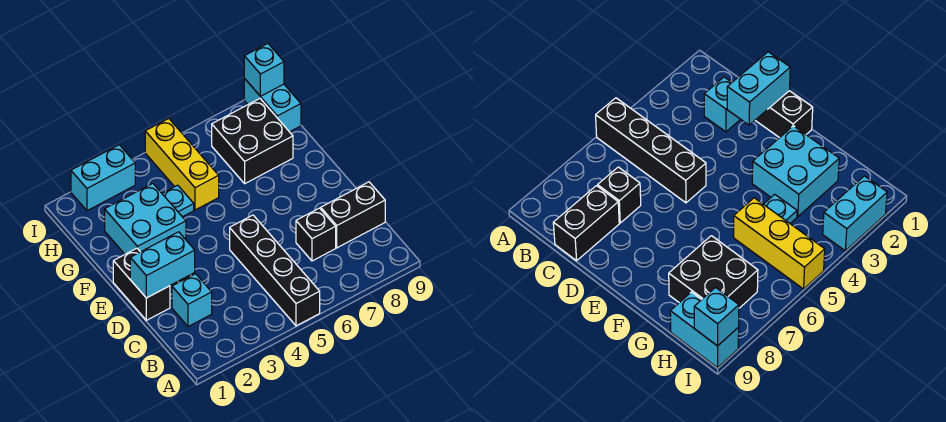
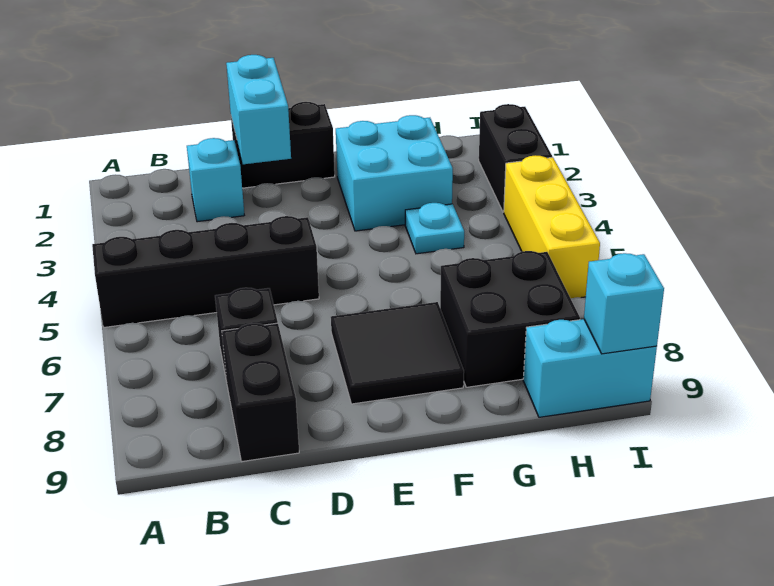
none -> black 2x2 tile [331,302,464,404]
yellow 1x3 brick [145,119,219,210] -> yellow 1x3 brick turned to [504,155,600,298]
cyan 1x2 brick [71,145,135,211] -> black 1x2 brick [479,104,552,212]

